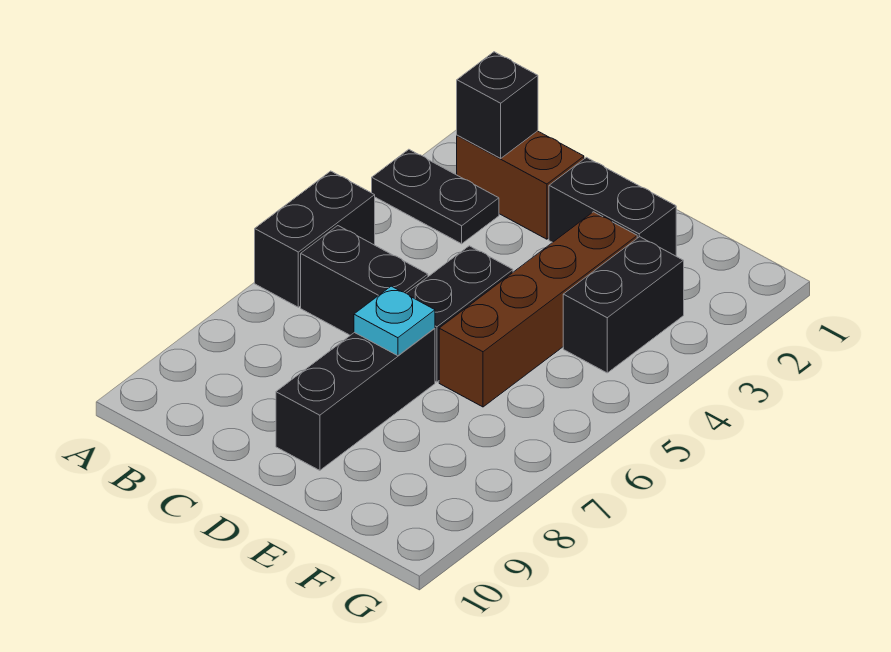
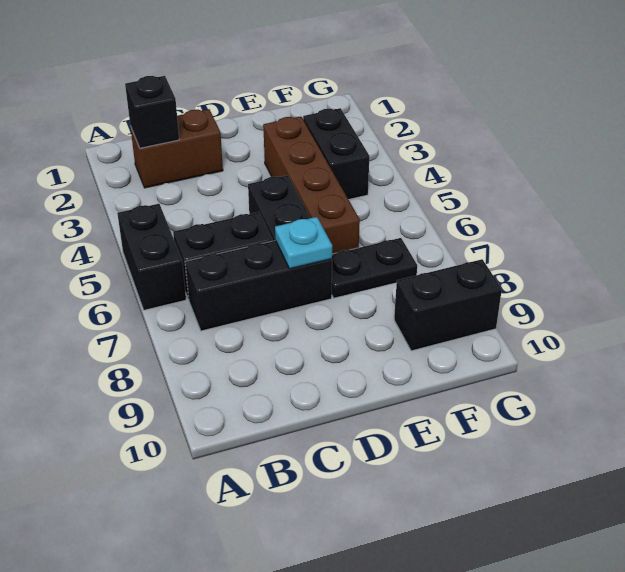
black 1x2 plate [372,149,499,244] -> black 1x2 plate moved to [332,238,417,298]
black 1x2 brick [549,157,676,256] -> black 1x2 brick moved to [394,259,502,351]
black 1x3 brick [276,328,435,470] -> black 1x3 brick turned to [185,240,332,331]

